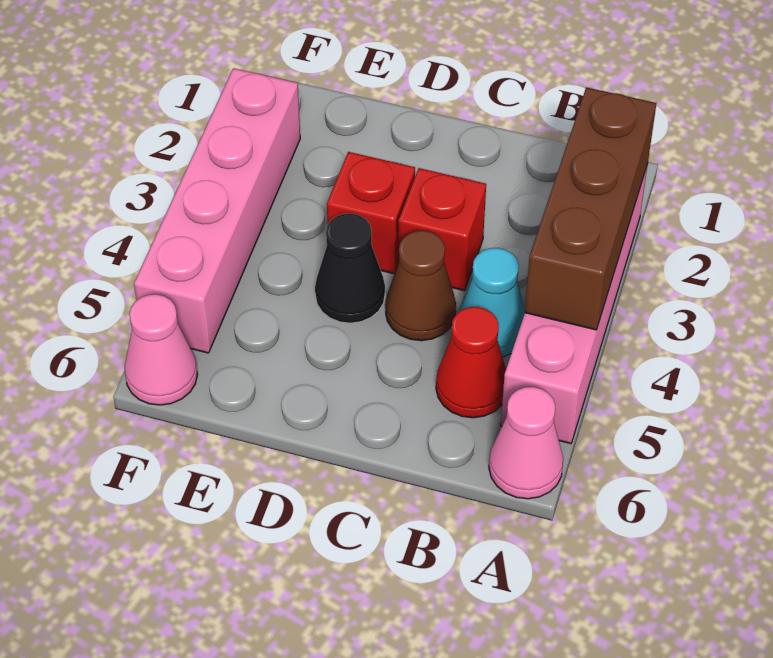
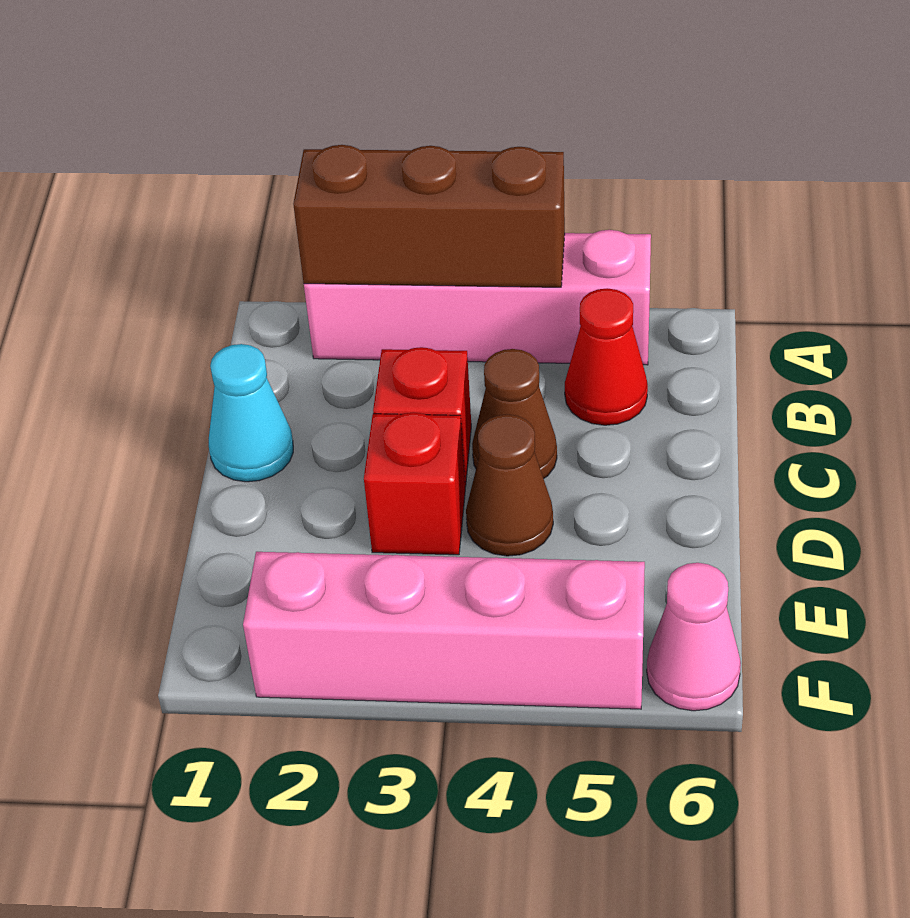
pink 1x1 cone [489,387,563,499] -> none
cyan 1x1 cone [459,248,525,357] -> cyan 1x1 cone moved to [209,344,293,482]
black 1x1 cone [315,213,385,323] -> brown 1x1 cone [466,414,553,556]

